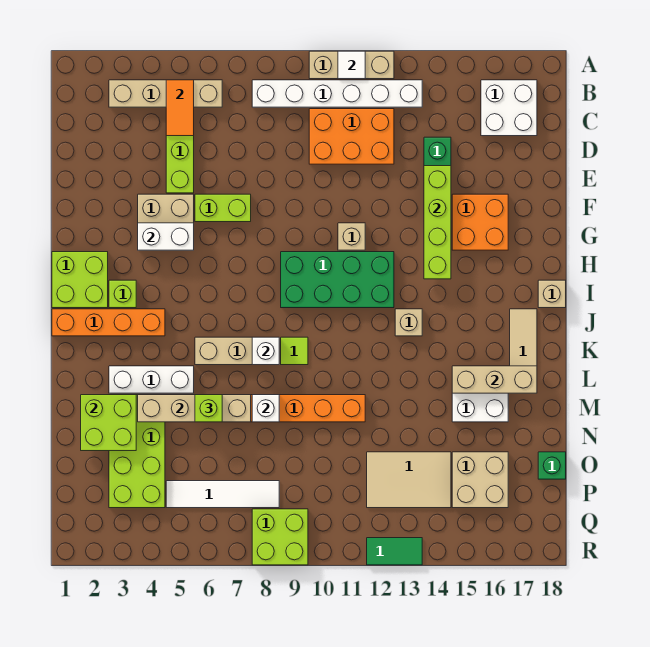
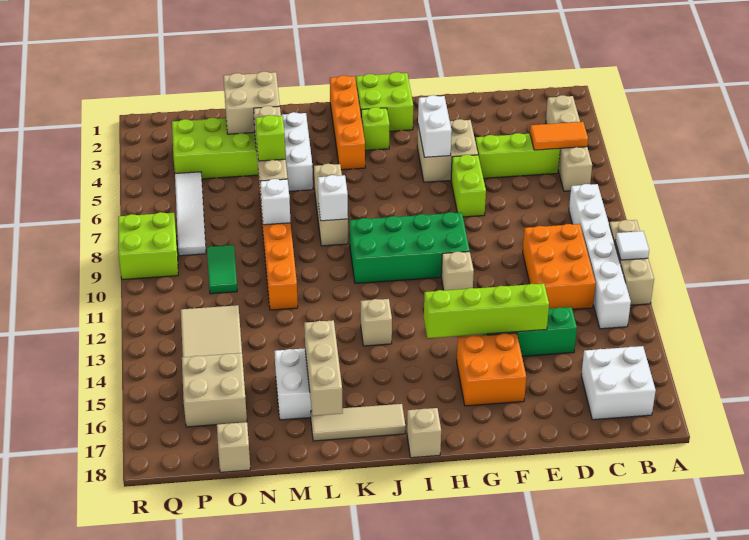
green 2x4 brick [281,252,394,308] -> green 2x4 brick turned to [349,212,470,283]
lime 1x1 tile [281,337,308,365] -> none
lime 2x2 brick [81,395,136,451] -> tan 2x2 brick [223,72,280,134]
green 1x1 brick [538,452,566,479] -> tan 1x1 brick [217,422,250,472]
green 1x2 tile [367,538,422,565] -> green 1x2 tile moved to [207,245,237,294]

